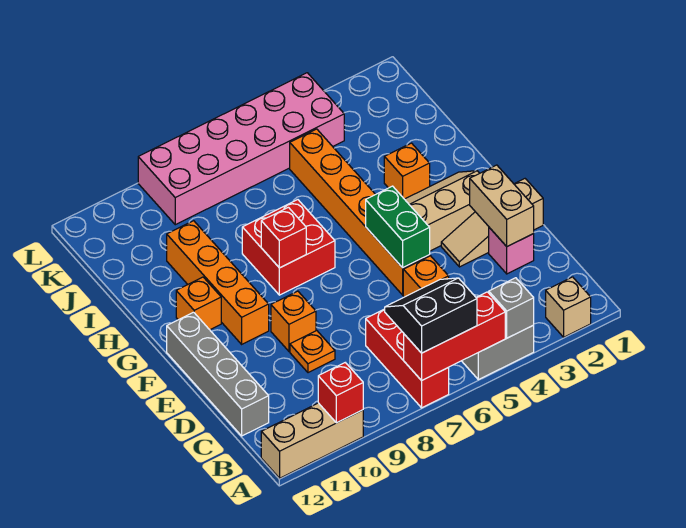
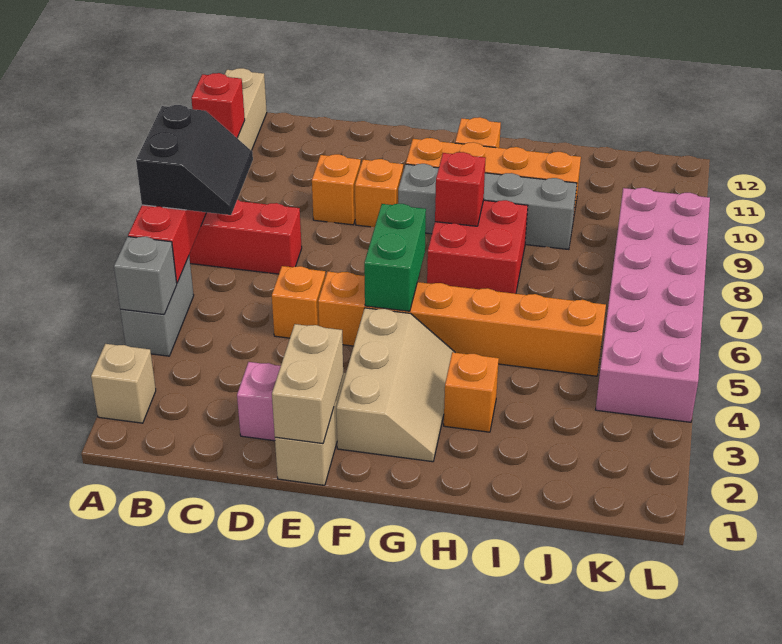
grey 1x4 brick [167,312,269,436] -> grey 1x4 brick moved to [398,164,577,250]
tan 1x2 brick [470,165,534,246] -> tan 1x2 brick turned to [272,324,343,444]
orange 1x1 plate [290,331,335,373] -> orange 1x1 brick [312,154,361,225]
green 1x2 brick [366,186,430,268] -> green 1x2 brick turned to [364,204,426,311]

